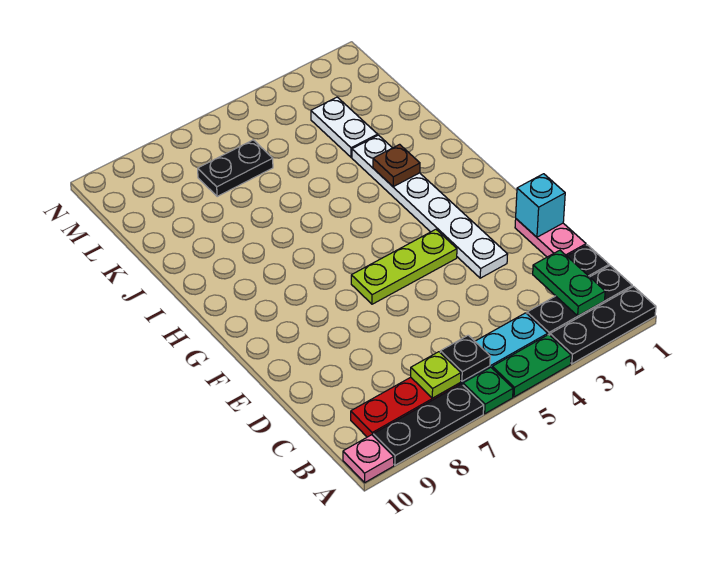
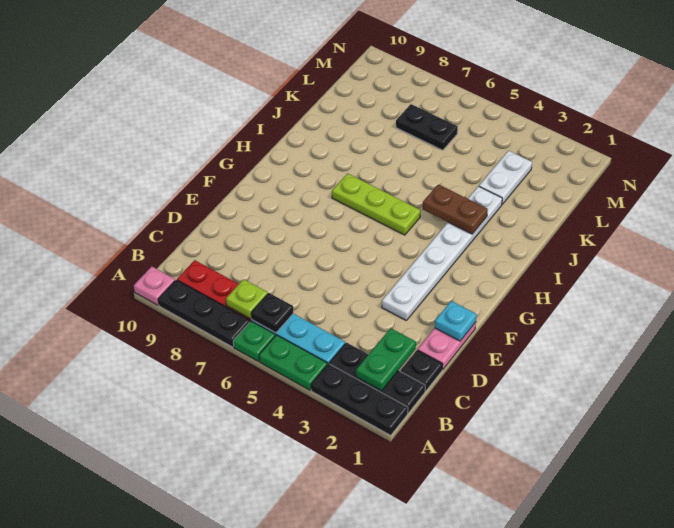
cyan 1x1 brick [516,174,565,237] -> cyan 1x1 plate [435,301,477,341]
lime 1x3 plate [351,229,457,304] -> lime 1x3 plate moved to [332,173,421,235]
brown 1x1 plate [373,144,420,187] -> brown 1x2 plate [423,184,488,234]

